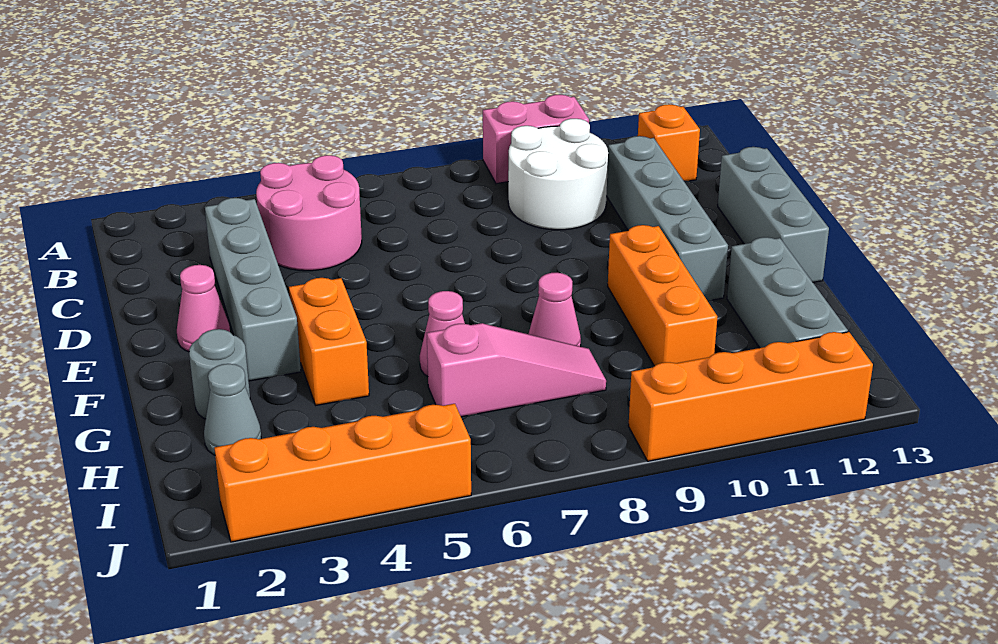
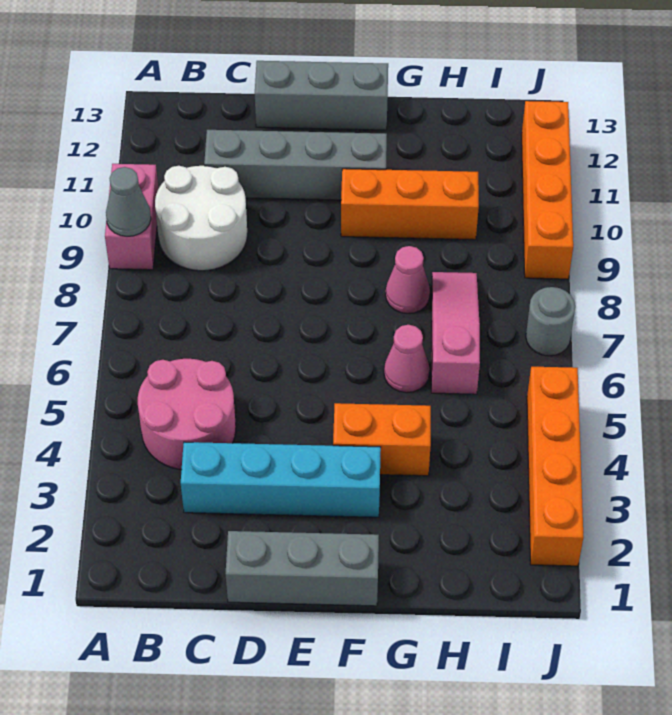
orange 1x1 brick [638,104,700,181] -> none
grey 1x4 brick [205,198,301,381] -> cyan 1x4 brick [181,442,381,517]
pink 1x1 cone [177,265,230,352] -> none
grey 1x1 round brick [189,329,250,419] -> grey 1x1 round brick moved to [526,287,575,356]
grey 1x3 brick [727,237,848,348] -> grey 1x3 brick moved to [225,531,379,606]
grey 1x1 cone [204,364,261,455] -> grey 1x1 cone moved to [106,167,151,236]

